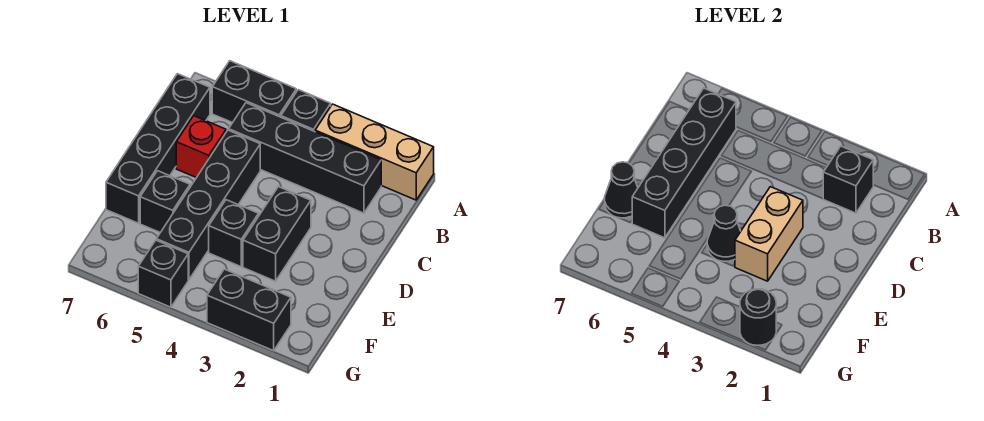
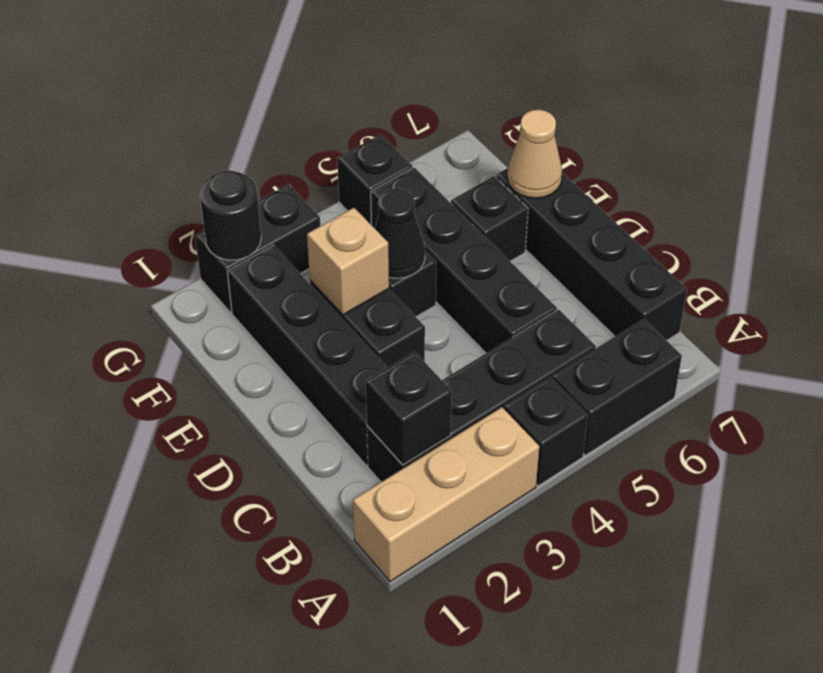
black 1x4 brick [632,88,736,238] -> black 1x4 brick moved to [227,245,387,466]
red 1x1 brick [176,116,226,178] -> none
tan 1x2 brick [735,187,803,281] -> tan 1x1 brick [307,208,389,315]
black 1x1 cone [605,162,638,218] -> tan 1x1 cone [507,110,562,198]

